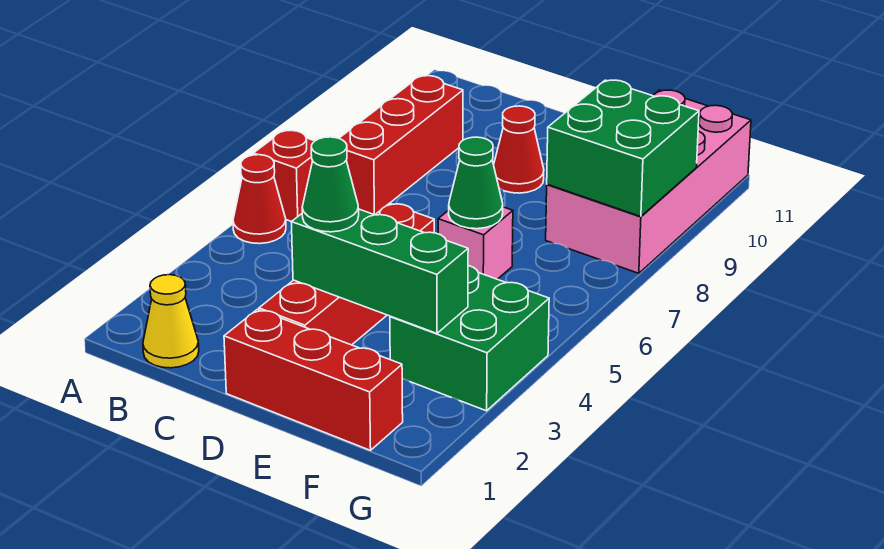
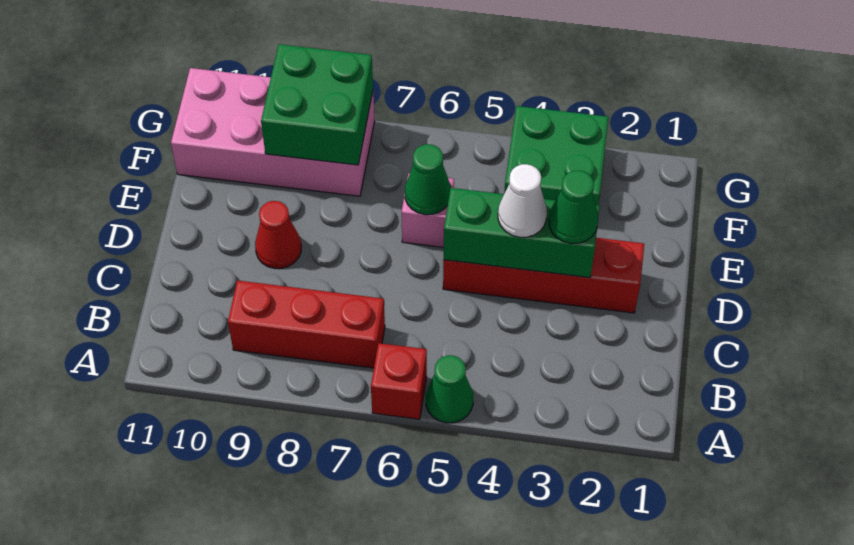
red 1x1 cone [233,155,286,244] -> green 1x1 cone [426,355,473,423]
yellow 1x1 cone [143,275,199,368] -> none
red 1x3 brick [224,309,403,450] -> none
green 1x3 brick [292,209,468,333] -> green 1x3 brick turned to [444,188,600,278]
none -> white 1x1 cone [498,164,547,237]

